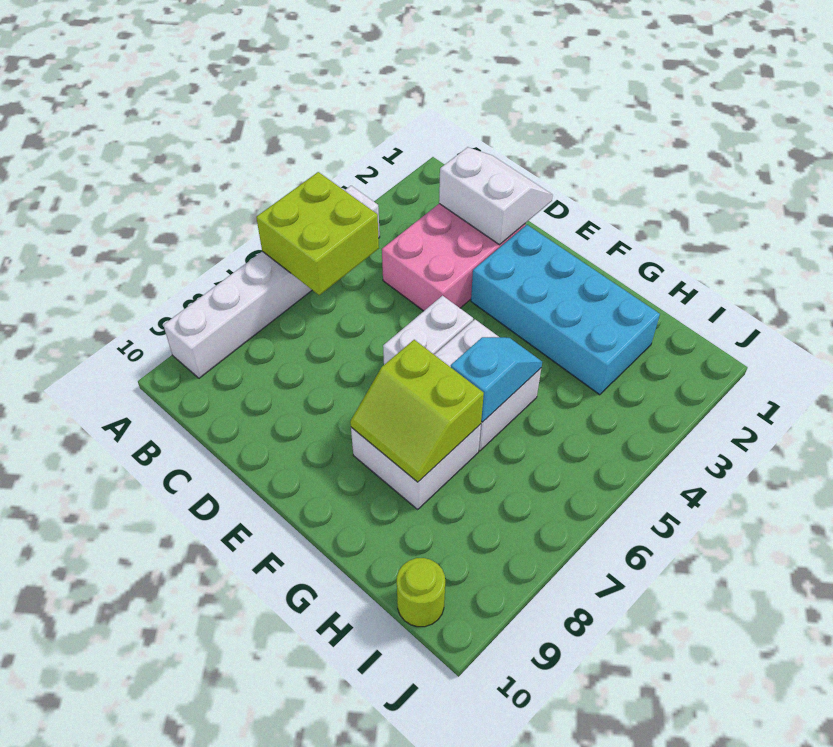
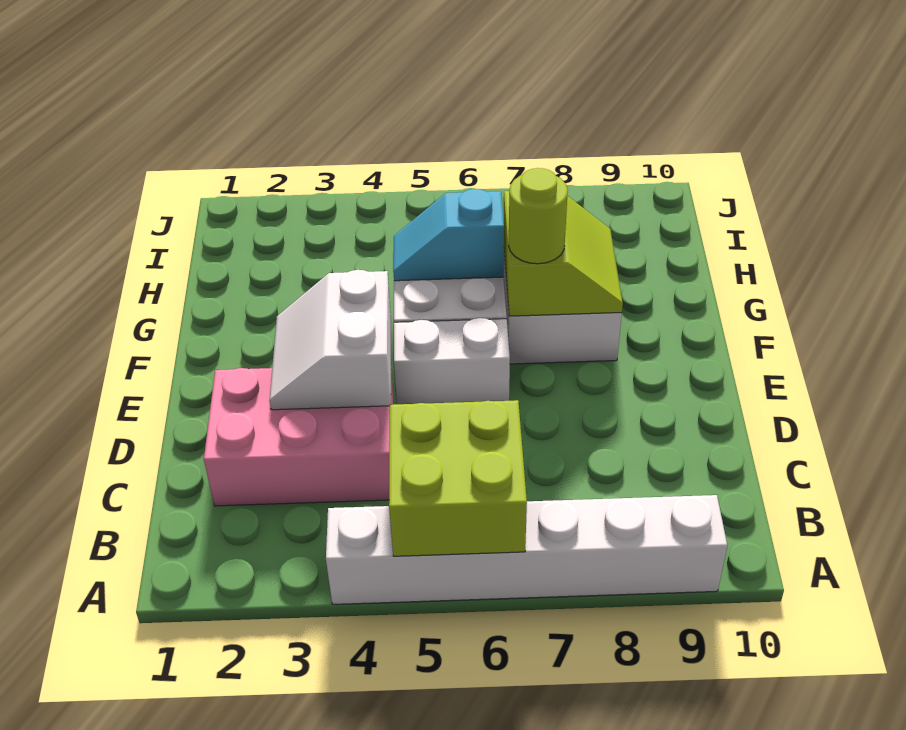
white 2x2 slope [439,147,553,245] -> white 2x2 slope moved to [270,270,391,410]
cyan 2x4 brick [471,225,660,395] -> none
lime 1x1 round brick [397,558,445,627] -> lime 1x1 round brick moved to [509,168,568,264]

